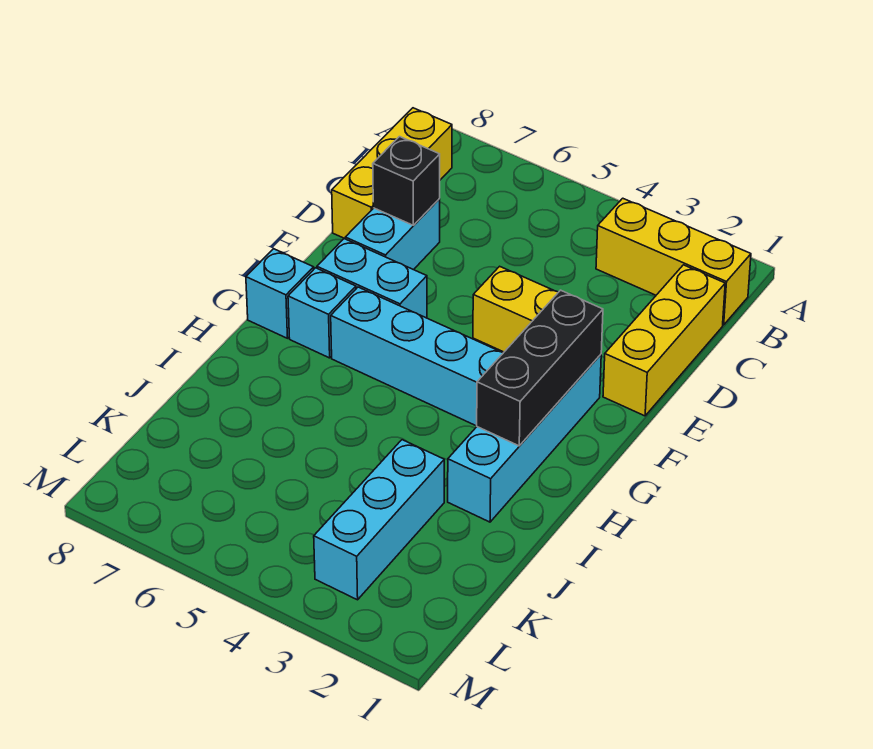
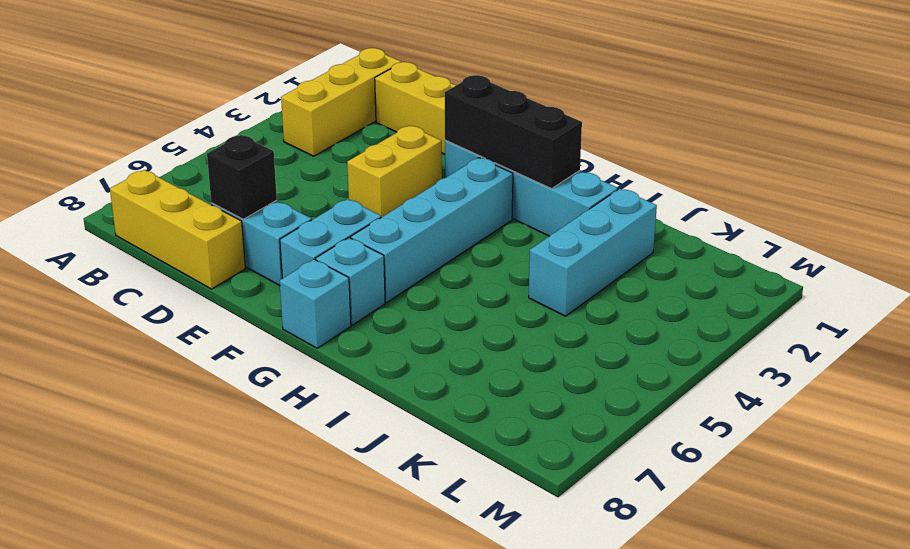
cyan 1x3 brick [314,440,444,600] -> cyan 1x3 brick turned to [529,189,657,316]

